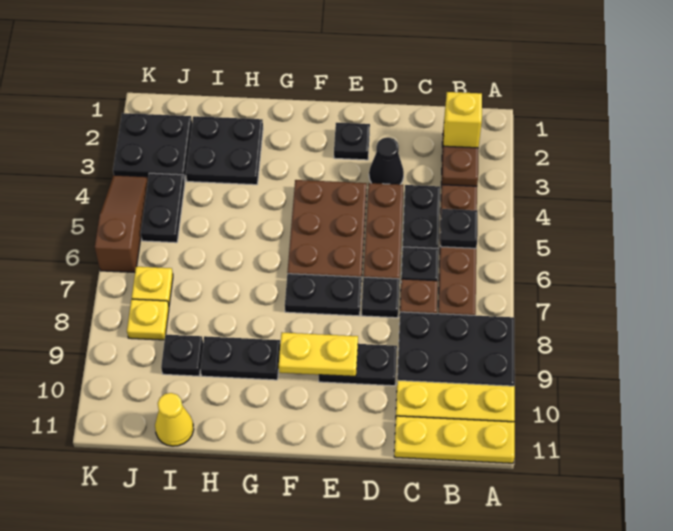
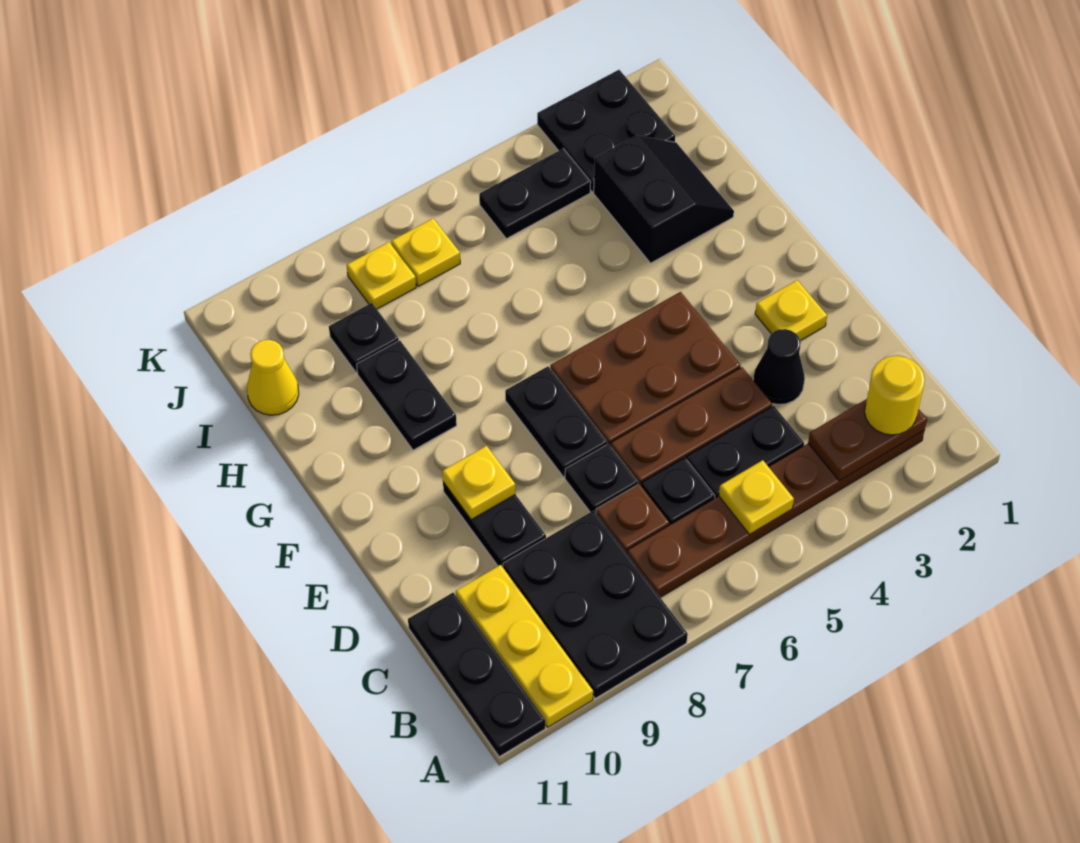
yellow 1x3 plate [394,416,515,463] -> black 1x3 plate [408,593,545,757]
yellow 1x1 brick [444,92,482,148] -> yellow 1x1 round brick [865,356,925,435]
black 1x1 plate [440,209,478,248] -> yellow 1x1 plate [719,460,794,534]
black 1x1 plate [334,123,370,160] -> yellow 1x1 plate [755,280,827,341]
yellow 1x2 plate [279,333,358,376] -> yellow 1x1 plate [442,446,516,519]
black 2x2 plate [186,116,263,185] -> black 2x2 slope [594,135,734,263]
brown 1x3 slope [95,175,148,273] -> none

